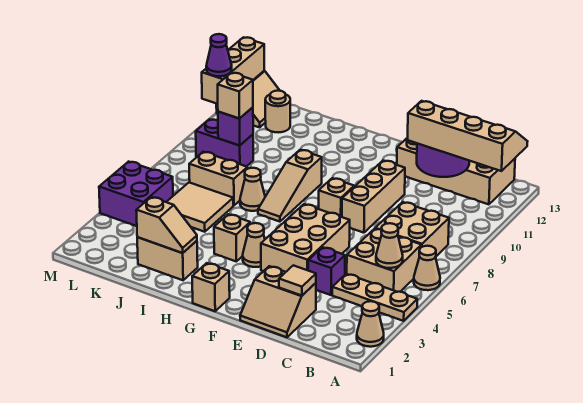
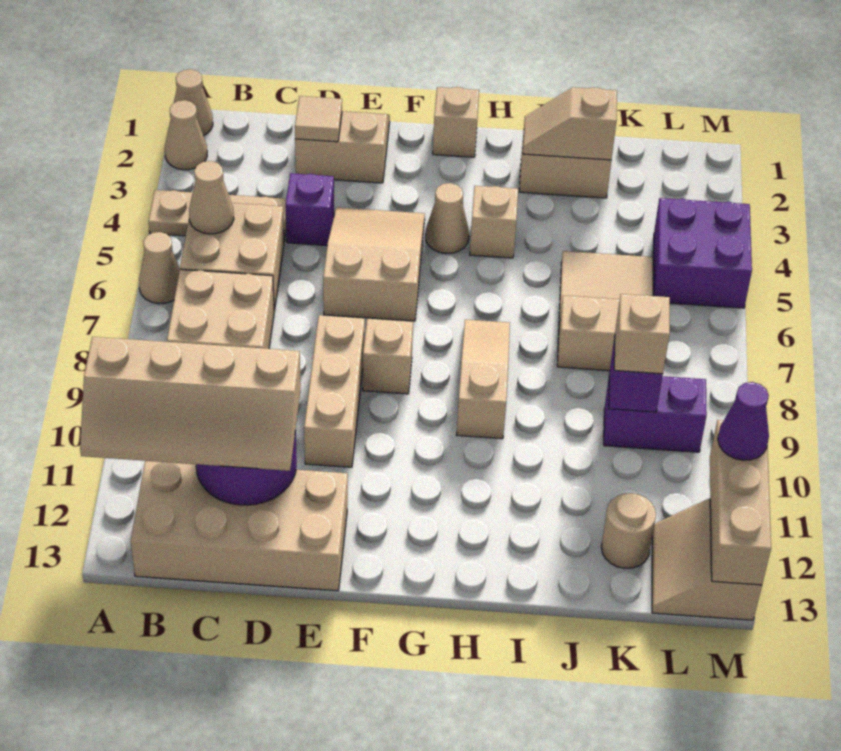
tan 2x3 brick [261,204,350,272] -> tan 2x3 slope [323,207,425,321]
tan 1x1 cone [240,168,265,211] -> tan 1x1 cone moved to [174,69,213,136]

